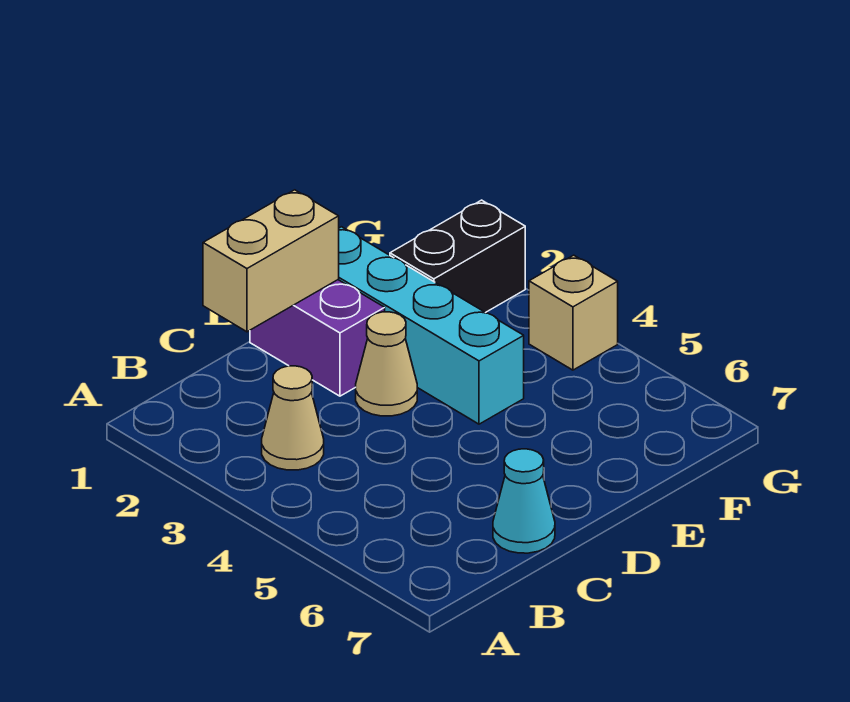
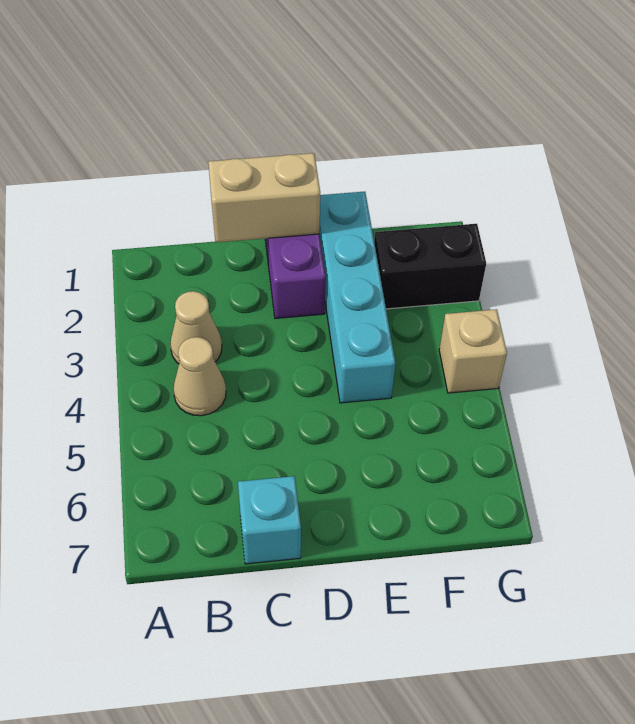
cyan 1x1 cone [493,449,555,553] -> cyan 1x1 brick [238,476,301,564]
tan 1x1 cone [356,312,417,416] -> tan 1x1 cone moved to [173,337,226,416]

